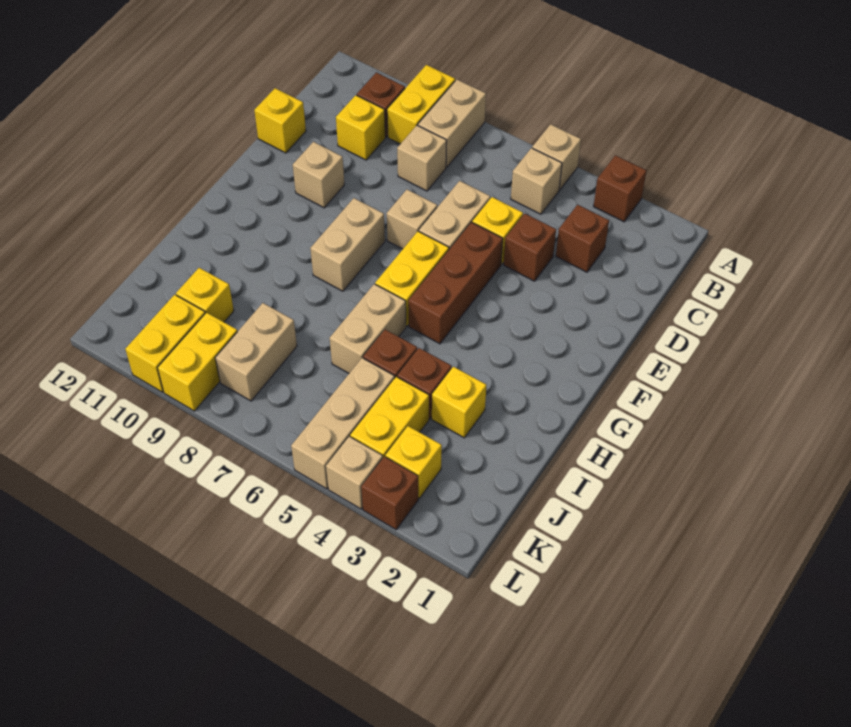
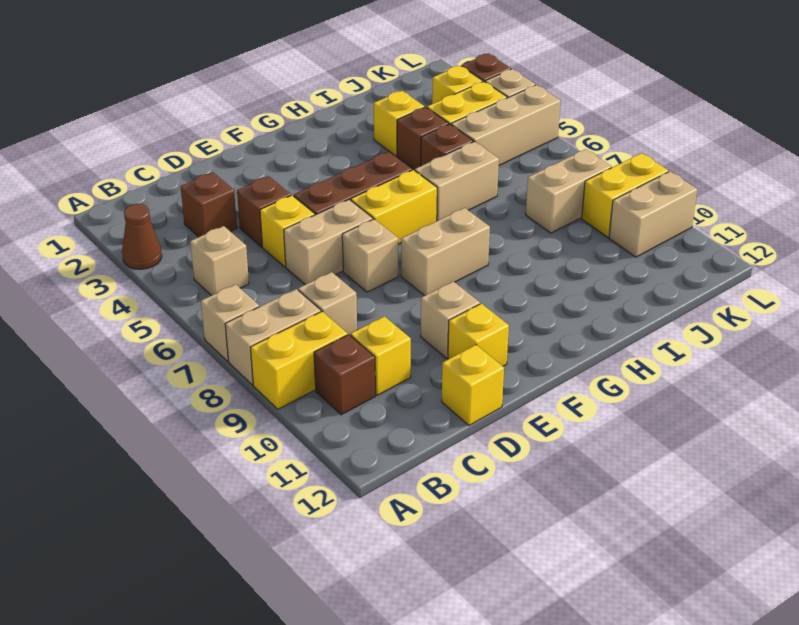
brown 1x1 brick [594,155,647,222] -> brown 1x1 cone [122,204,162,269]
tan 1x1 brick [532,124,581,190] -> tan 1x1 brick moved to [201,284,259,361]
yellow 1x1 brick [176,268,234,322] -> yellow 1x1 brick moved to [448,304,509,366]
yellow 1x2 brick [125,295,205,392] -> tan 1x2 brick [609,171,697,257]

